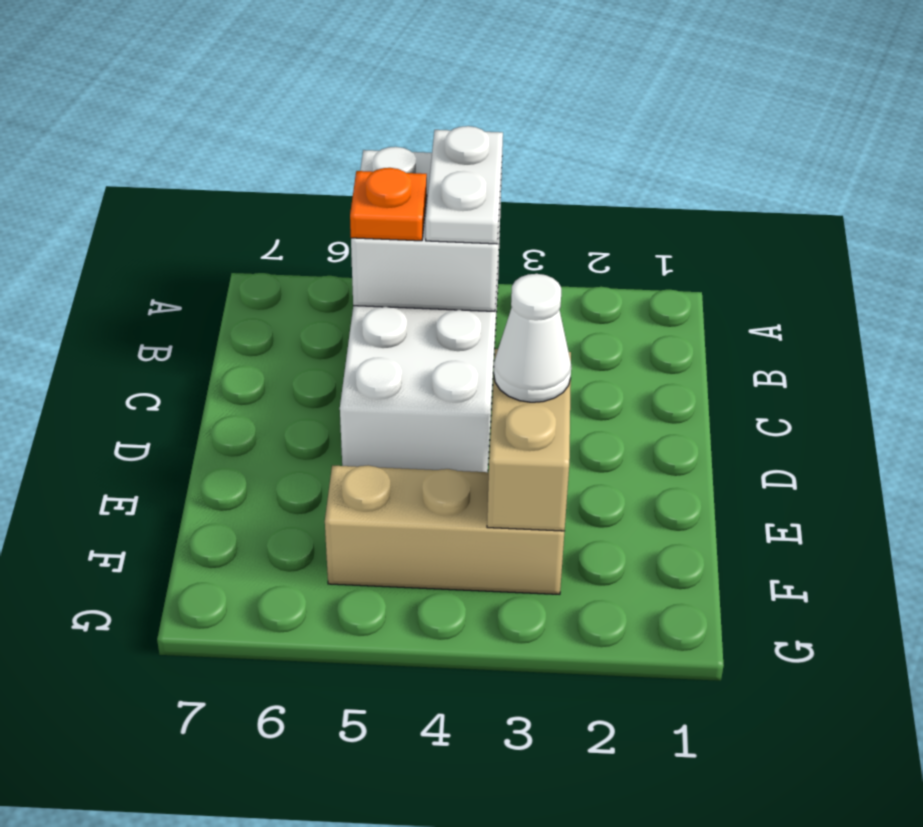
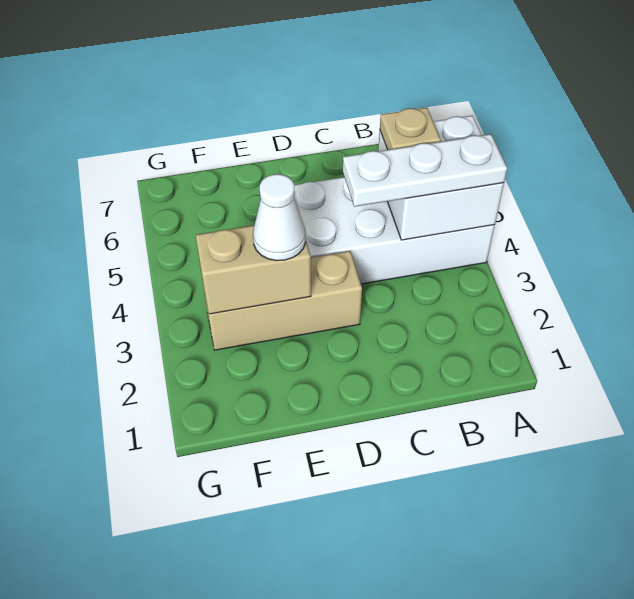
white 1x2 plate [426,126,503,244] -> white 1x3 plate [343,134,507,207]
orange 1x1 plate [350,168,427,241] -> tan 1x1 plate [380,108,441,150]
tan 1x3 brick [325,466,565,594] -> tan 1x3 brick turned to [203,251,362,350]

